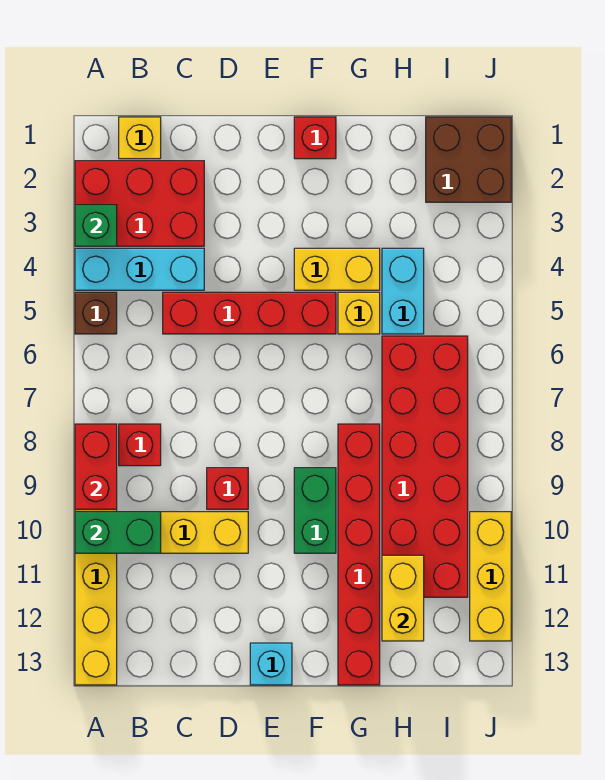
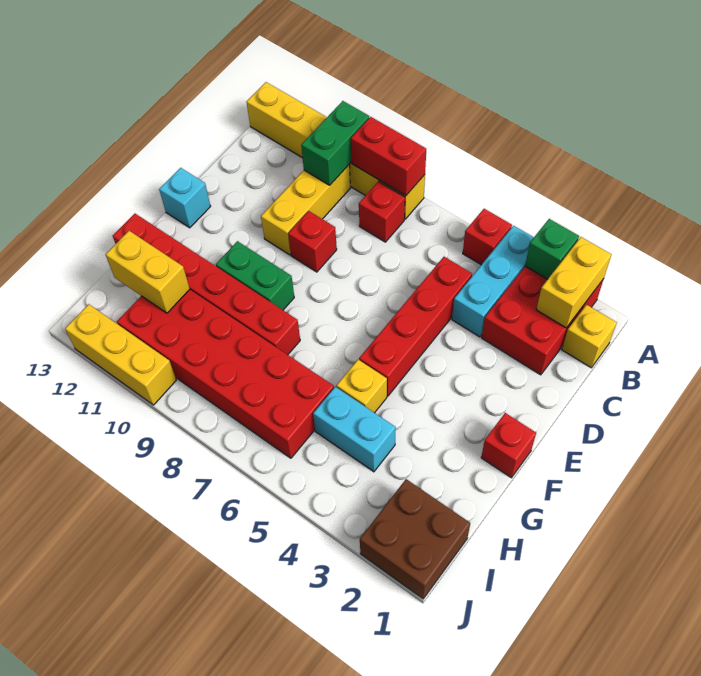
brown 1x1 brick [75,292,117,334] -> red 1x1 brick [463,209,512,265]
yellow 1x2 brick [294,248,380,290] -> yellow 1x2 brick moved to [536,237,612,328]

